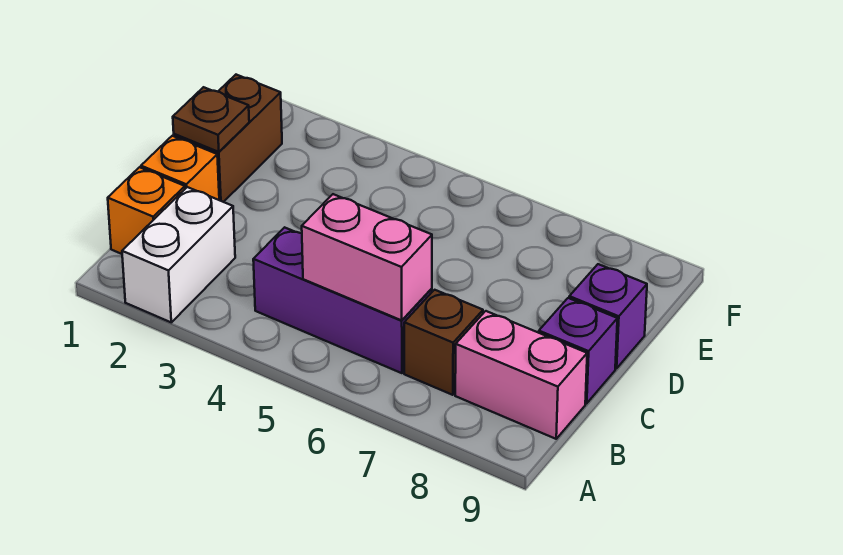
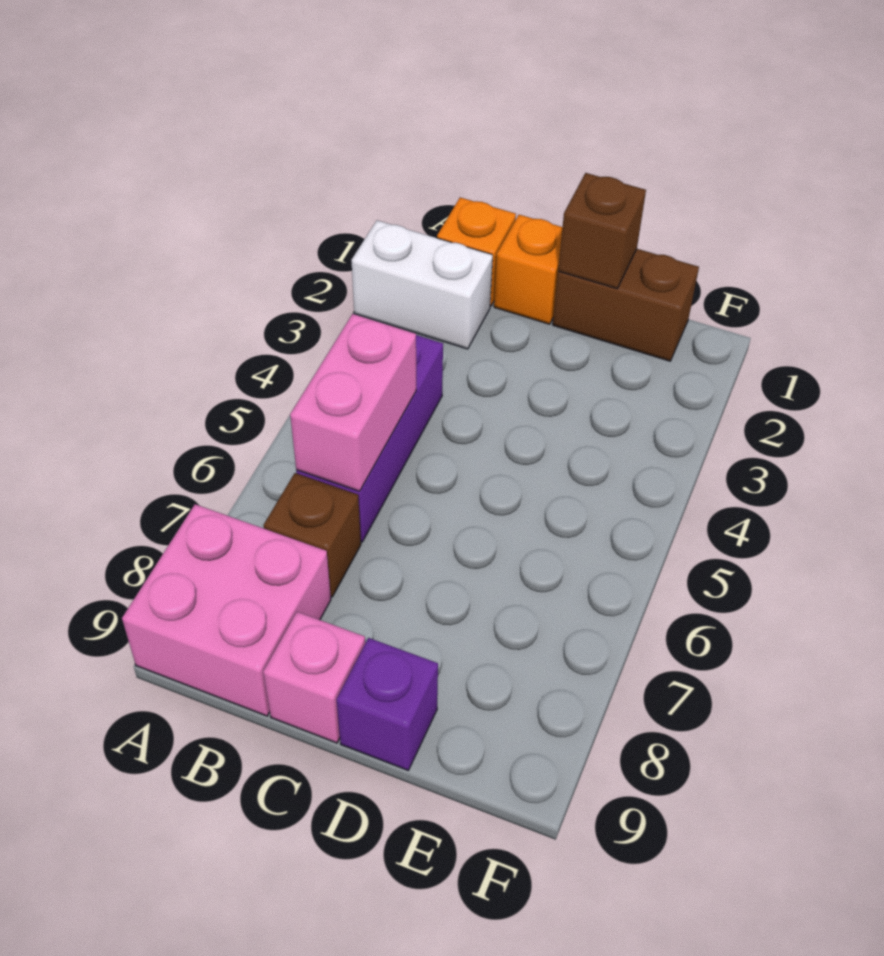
pink 1x2 brick [455,311,587,439] -> pink 2x2 brick [122,504,331,716]
purple 1x1 brick [539,298,617,403] -> pink 1x1 brick [263,612,365,743]
brown 1x1 plate [173,87,249,152] -> brown 1x1 brick [558,173,646,289]

